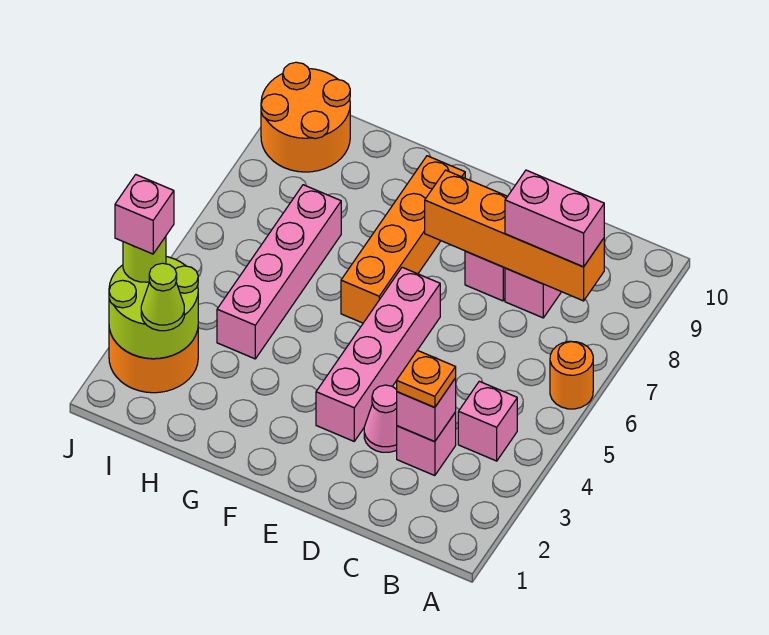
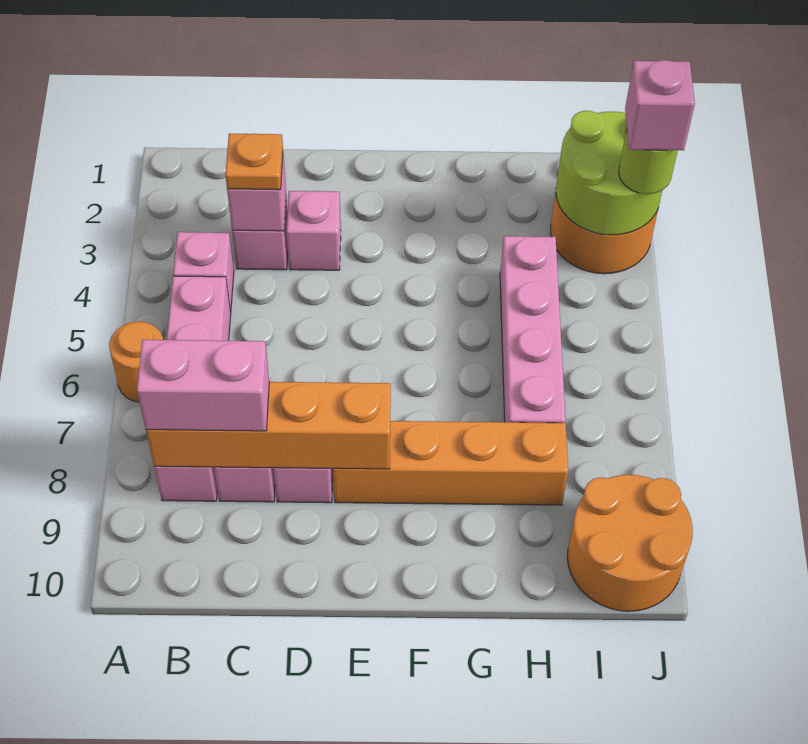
pink 1x1 cone [364,385,397,452] -> pink 1x1 brick [287,191,341,270]
pink 1x4 brick [316,267,440,441] -> pink 1x4 brick moved to [154,276,231,501]
orange 1x4 brick [341,156,465,323] -> orange 1x4 brick turned to [333,421,568,505]
lime 1x1 cone [141,263,184,331] -> none

